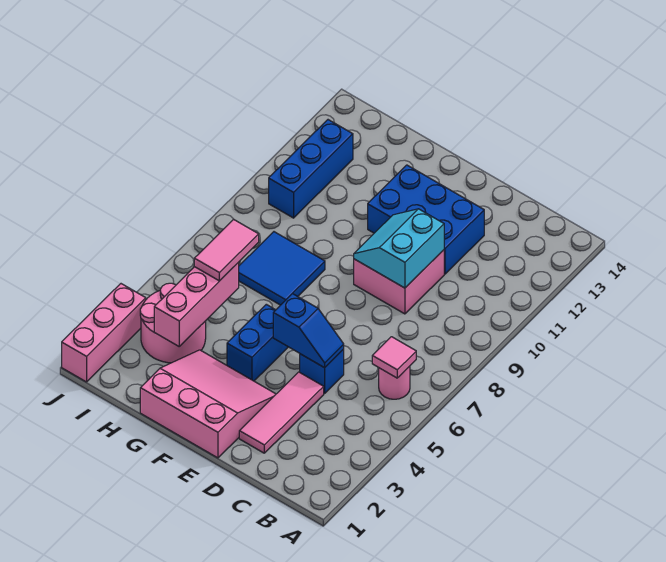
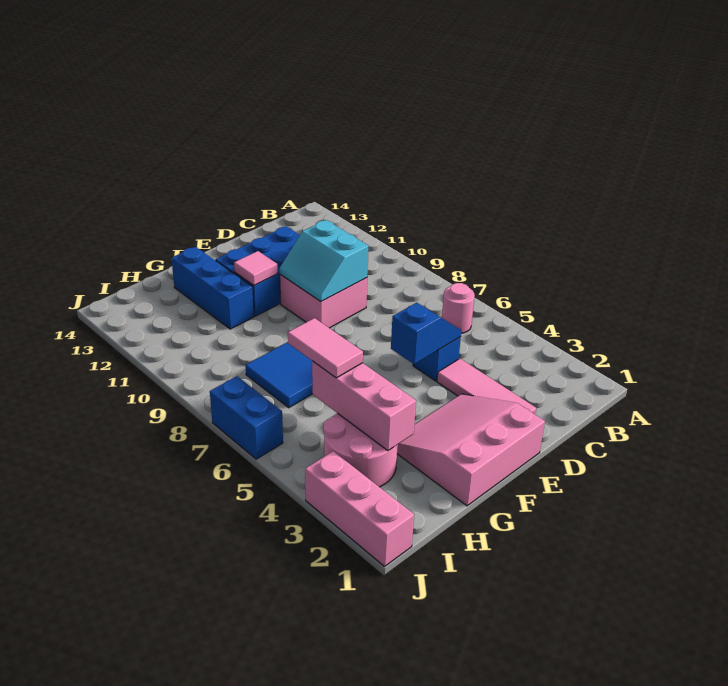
pink 1x1 tile [372,337,416,378] -> pink 1x1 tile moved to [234,251,278,285]
blue 1x2 brick [227,304,288,381] -> blue 1x2 brick moved to [210,376,283,459]
blue 1x3 brick [269,120,353,218] -> blue 1x3 brick moved to [171,247,254,329]

